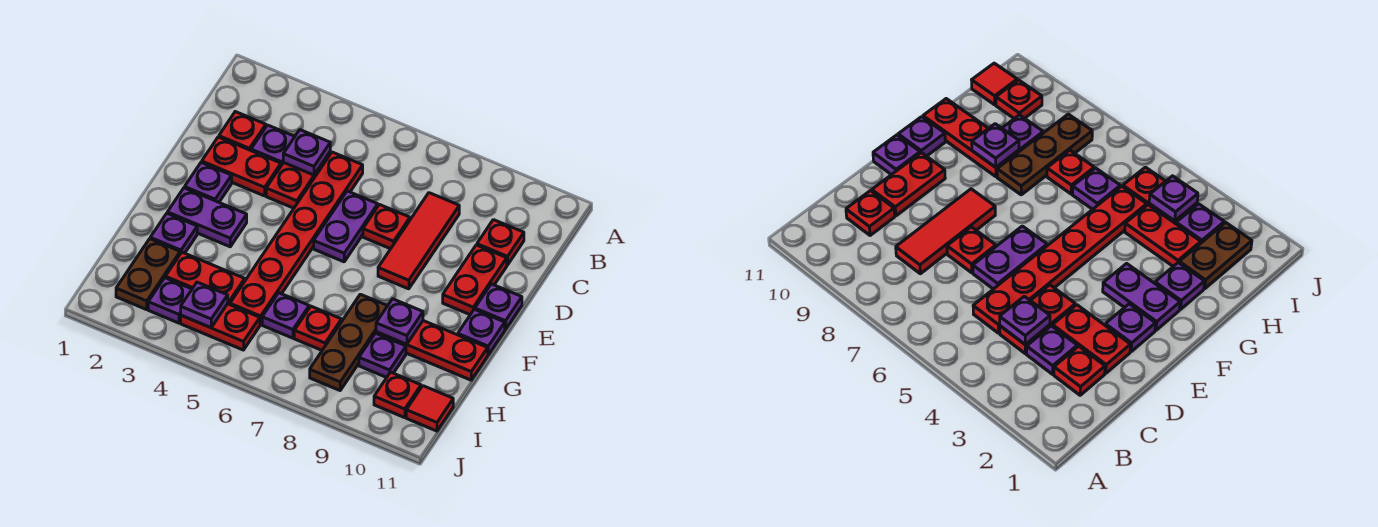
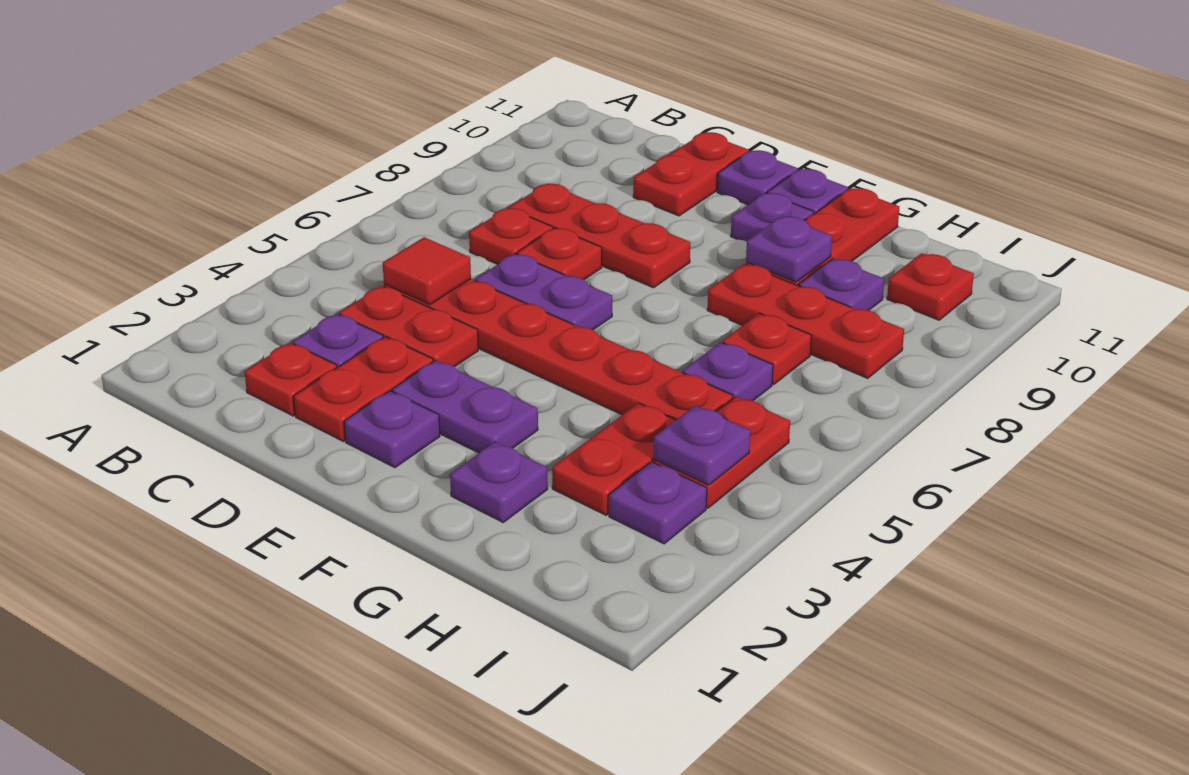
purple 1x1 plate [283,130,330,175] -> purple 1x1 plate moved to [731,193,814,242]
red 1x3 tile [378,193,459,289] -> red 1x3 plate [509,184,690,288]
red 1x1 plate [477,220,524,265] -> red 1x1 plate moved to [469,208,553,265]
red 1x2 plate [443,245,507,315] -> red 1x2 plate turned to [633,132,749,216]
purple 1x2 plate [167,188,247,247] -> purple 1x2 plate turned to [392,360,538,453]
brown 1x3 plate [310,294,387,390] -> red 1x3 plate [707,264,904,378]
brown 1x2 plate [116,239,180,310] -> none
red 1x1 tile [406,386,453,431] -> red 1x1 tile moved to [383,237,471,305]

